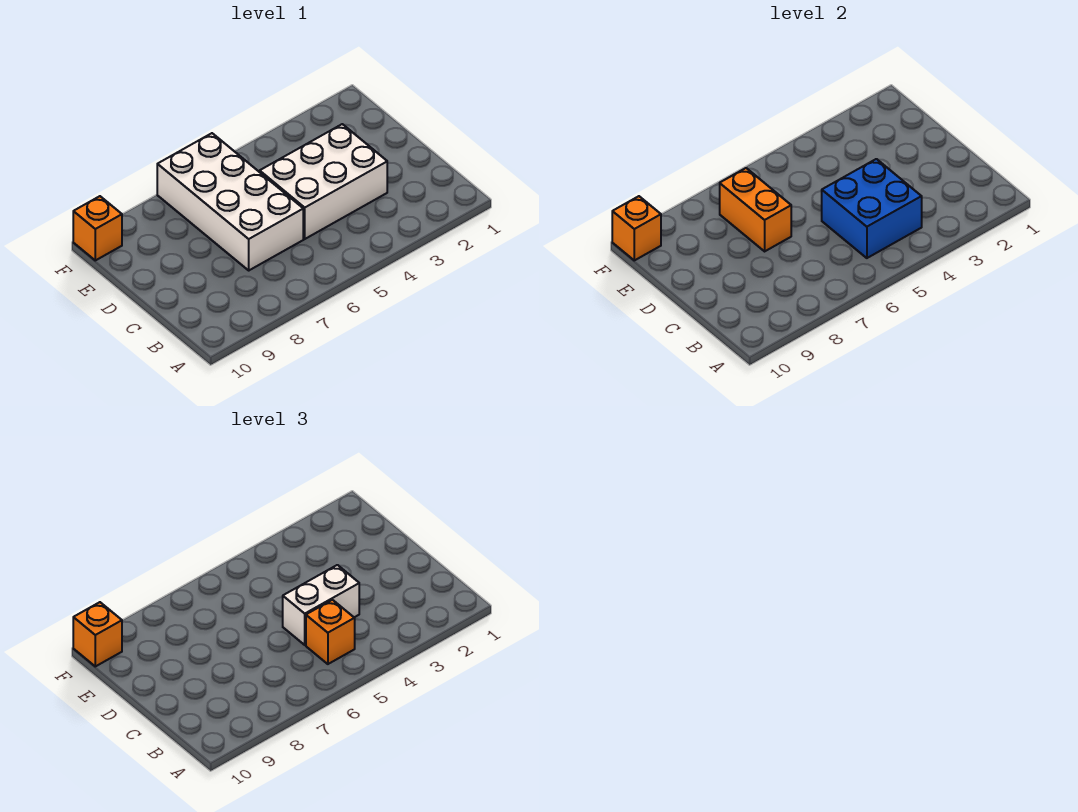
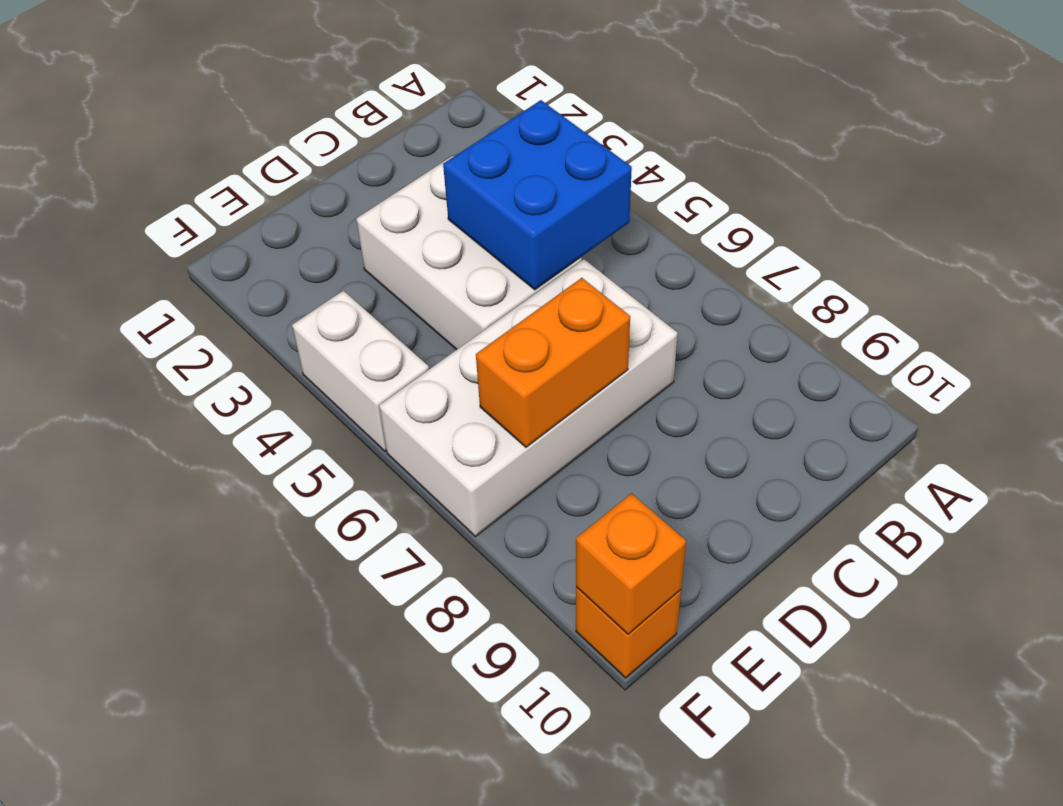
orange 1x1 brick [306,600,355,664] -> none
white 1x2 brick [283,565,359,645] -> white 1x2 brick moved to [292,291,429,451]
orange 1x1 brick [73,602,122,666] -> none

